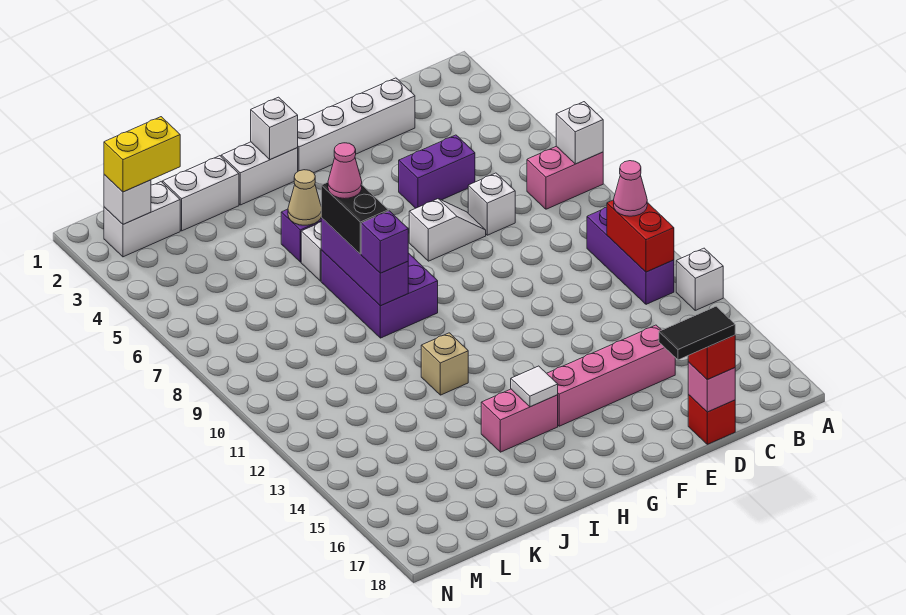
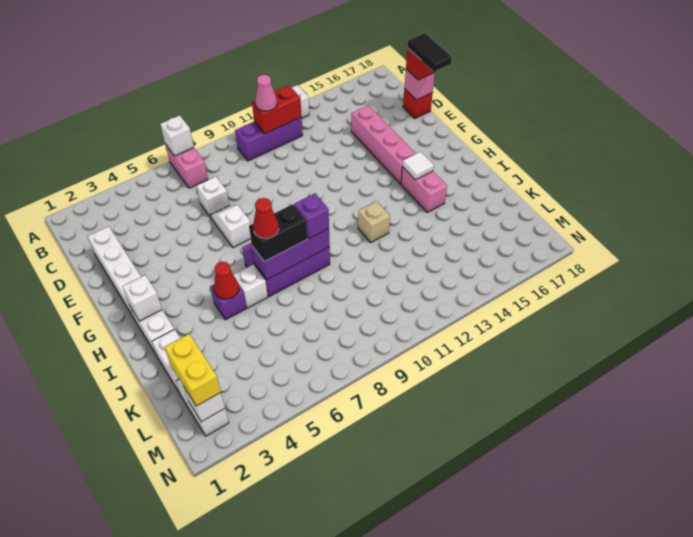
purple 1x2 brick [399,135,475,208] -> none
tan 1x1 cone [288,170,321,225] -> red 1x1 cone [214,262,239,299]
pink 1x1 cone [328,143,362,199] -> red 1x1 cone [253,198,279,238]

